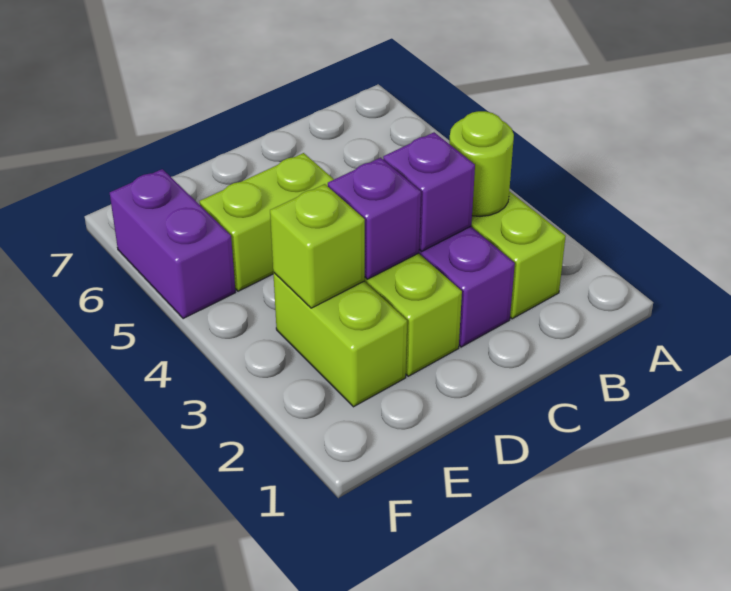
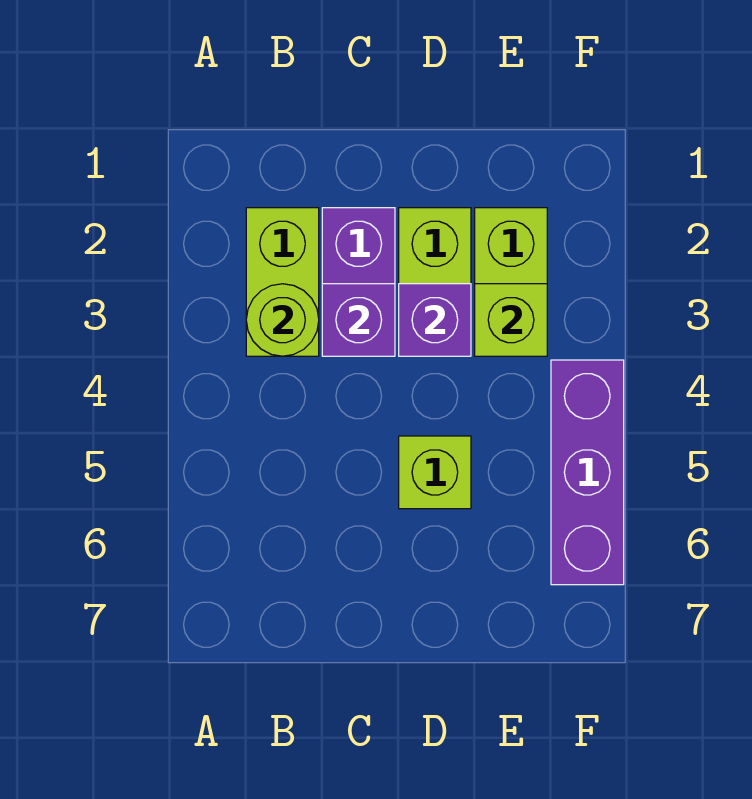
lime 1x2 brick [199,153,334,291] -> lime 1x1 brick [399,436,471,509]
purple 1x2 brick [110,169,235,319] -> purple 1x3 brick [551,360,624,585]

